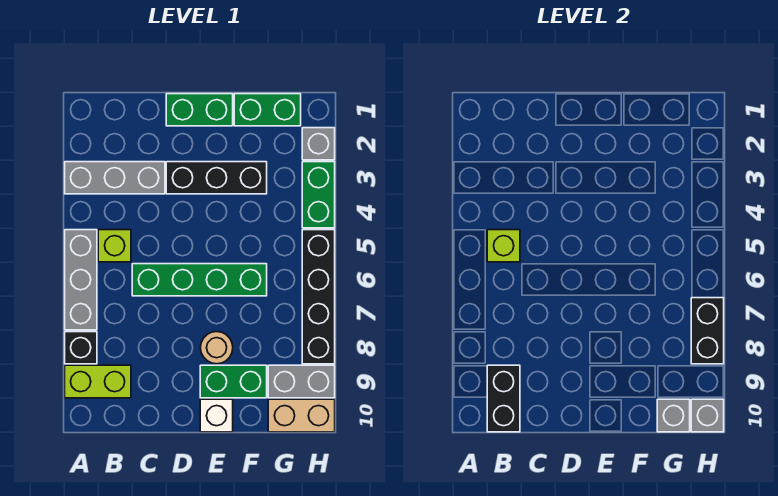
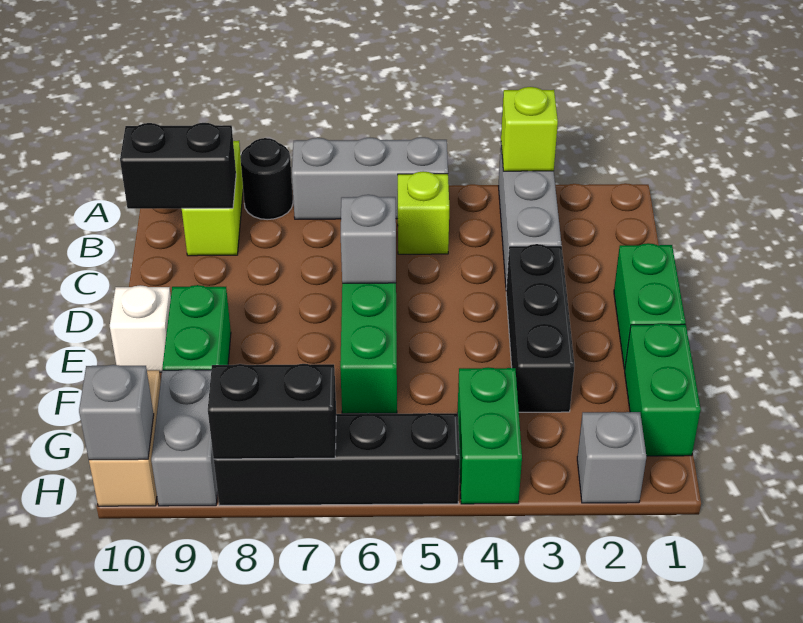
black 1x1 brick [65,332,97,364] -> black 1x1 round brick [240,138,293,220]
lime 1x1 brick [487,230,520,262] -> lime 1x1 brick moved to [501,87,558,171]
tan 1x1 round brick [200,332,233,364] -> none
grey 1x1 brick [657,399,690,432] -> grey 1x1 brick moved to [341,195,396,283]
green 1x2 brick [302,162,335,228] -> green 1x2 brick turned to [457,367,522,504]

